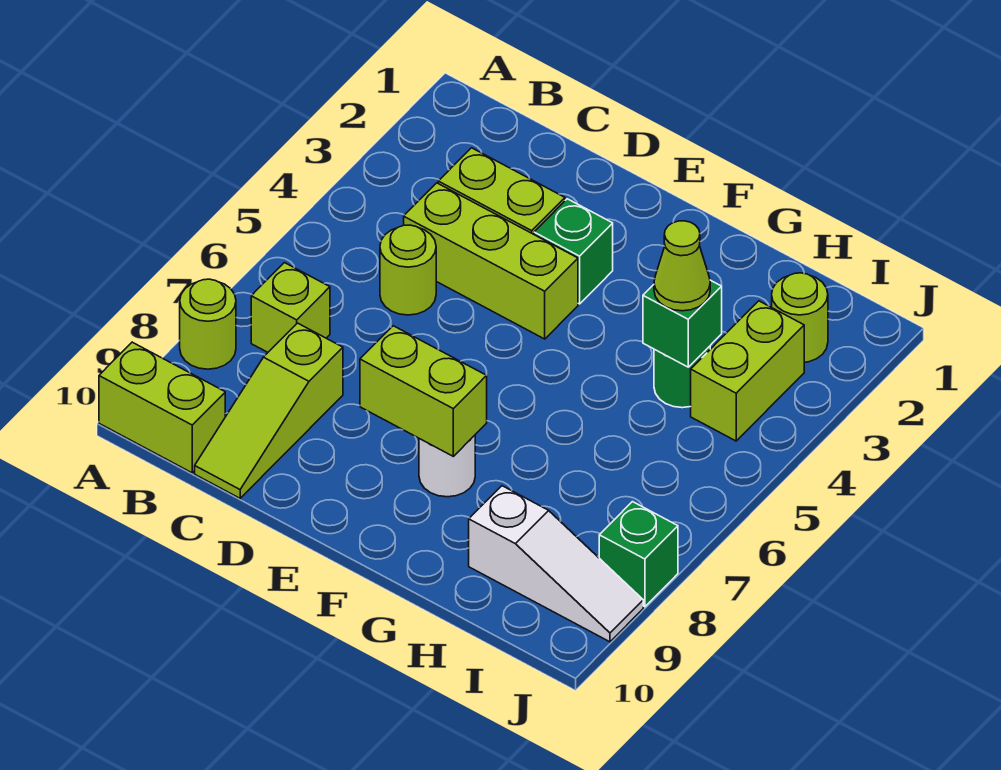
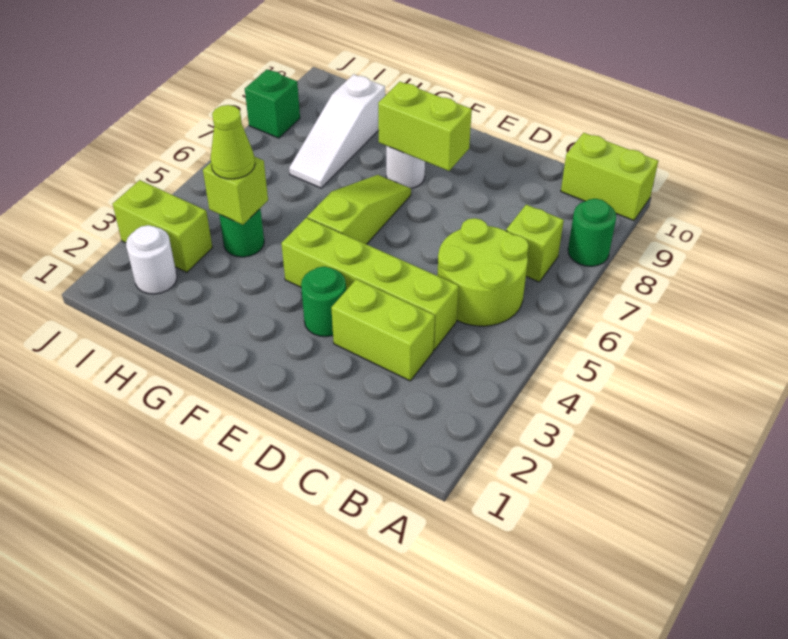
lime 1x1 round brick [180,279,236,369] -> green 1x1 round brick [568,199,616,266]
lime 1x3 brick [404,183,578,339] -> lime 1x4 brick [281,218,459,350]
lime 1x1 round brick [380,225,436,315] -> lime 2x2 round brick [437,218,529,326]
lime 1x3 slope [195,323,343,498] -> lime 1x3 slope moved to [307,175,411,244]
green 1x1 brick [534,199,613,304] -> green 1x1 round brick [301,267,346,337]
green 1x1 brick [643,280,722,367] -> lime 1x1 brick [203,157,268,225]
white 1x3 slope [469,486,643,642] -> white 1x3 slope turned to [289,74,385,188]
lime 1x1 round brick [772,273,828,362] -> white 1x1 round brick [126,225,177,294]
lime 1x2 brick [691,301,804,441] -> lime 1x2 brick turned to [113,180,212,272]

